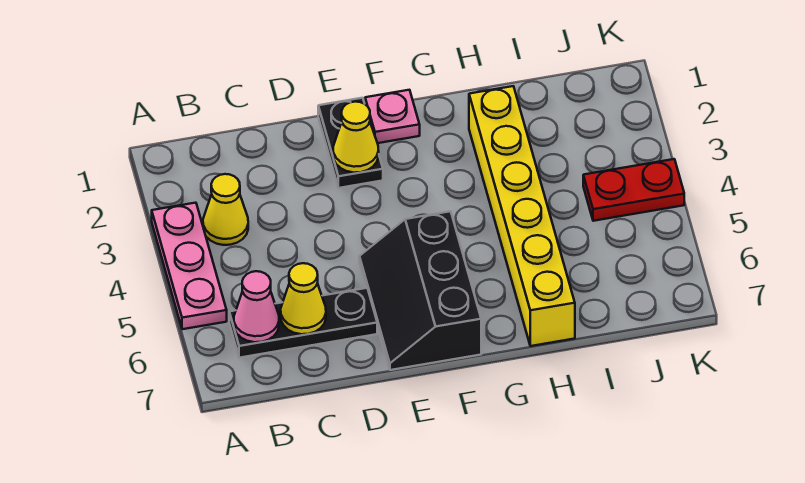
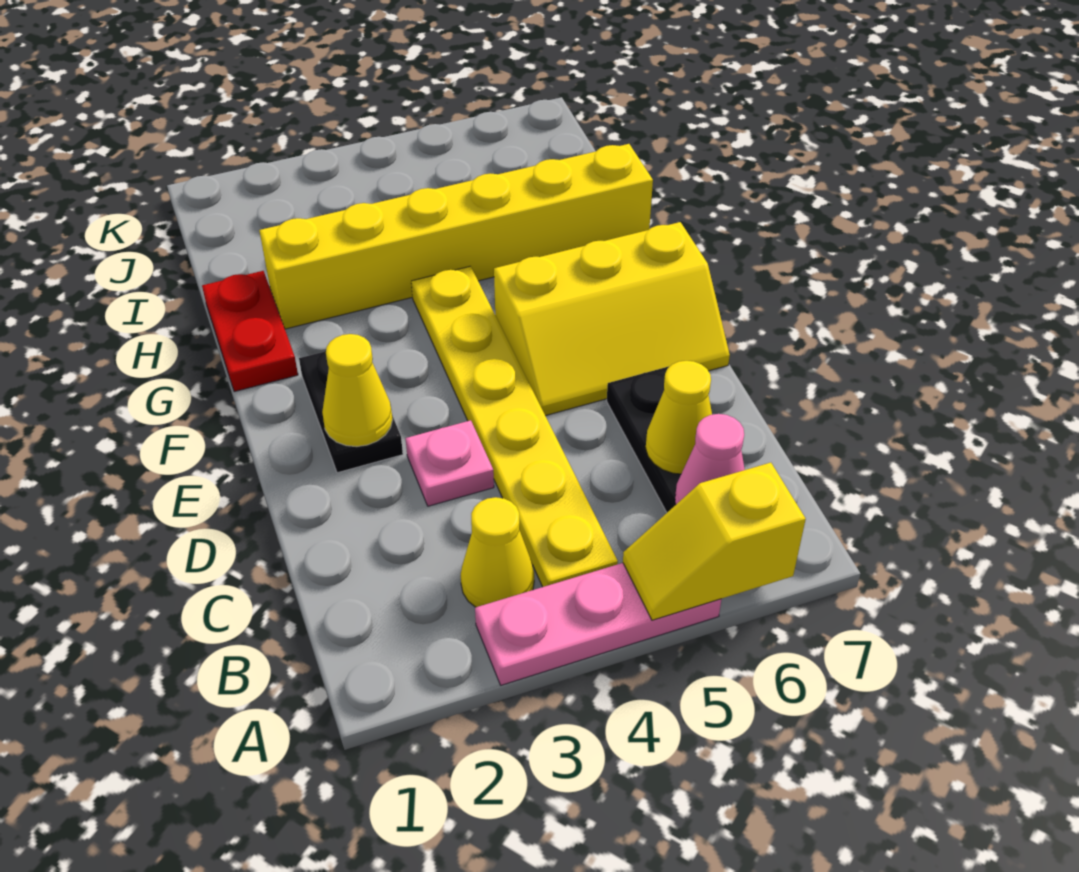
none -> yellow 1x2 slope [623,463,806,620]
none -> yellow 1x6 plate [411,266,618,587]
black 1x2 plate [318,98,383,188] -> black 1x2 plate turned to [299,351,403,473]
black 2x3 slope [359,211,481,370] -> yellow 2x3 slope [494,222,730,416]
pink 1x1 plate [365,90,420,143] -> pink 1x1 plate moved to [405,420,494,506]
red 1x2 plate [583,159,684,221] -> red 1x2 plate moved to [202,271,298,392]

